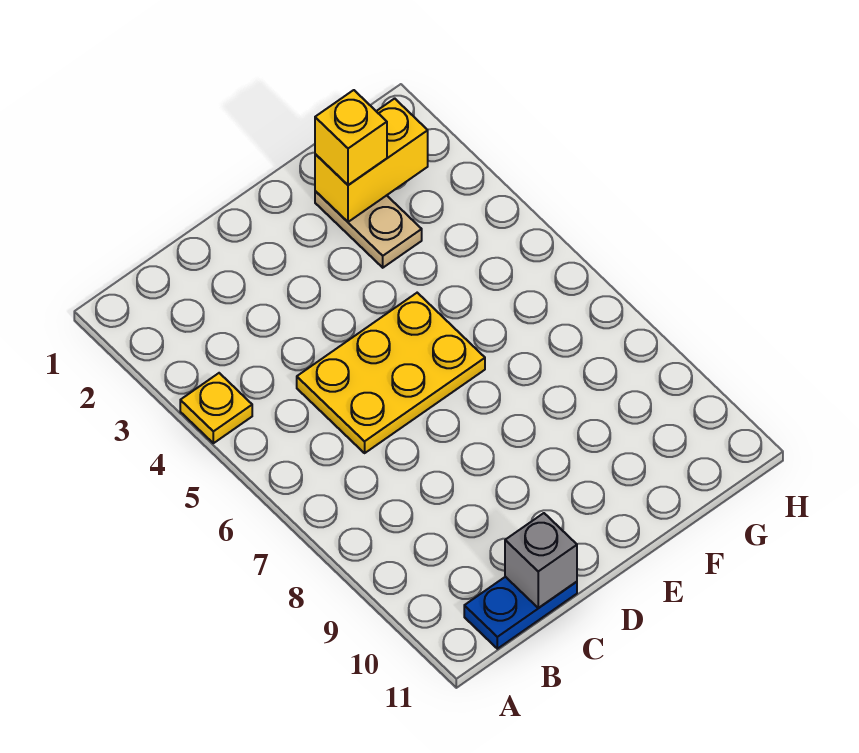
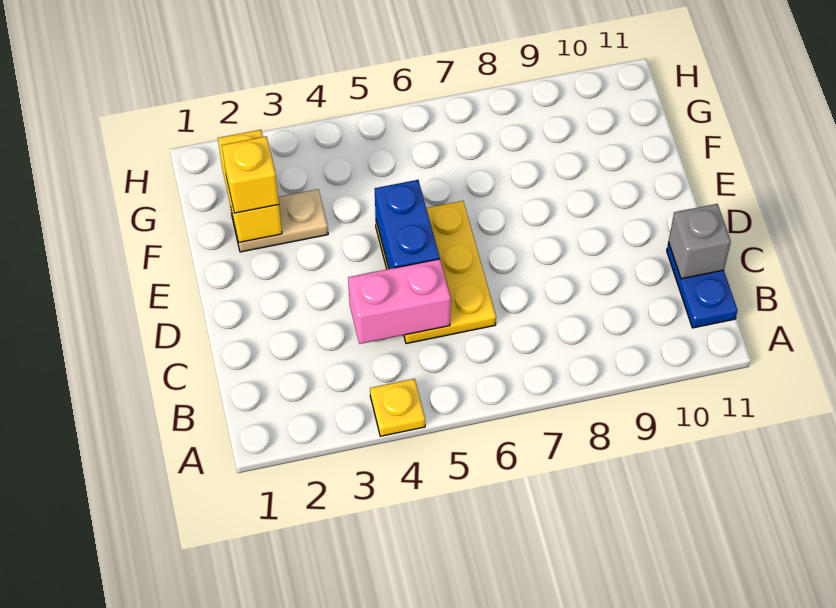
none -> pink 1x2 brick [348,259,451,344]
none -> blue 1x2 brick [375,180,440,269]

